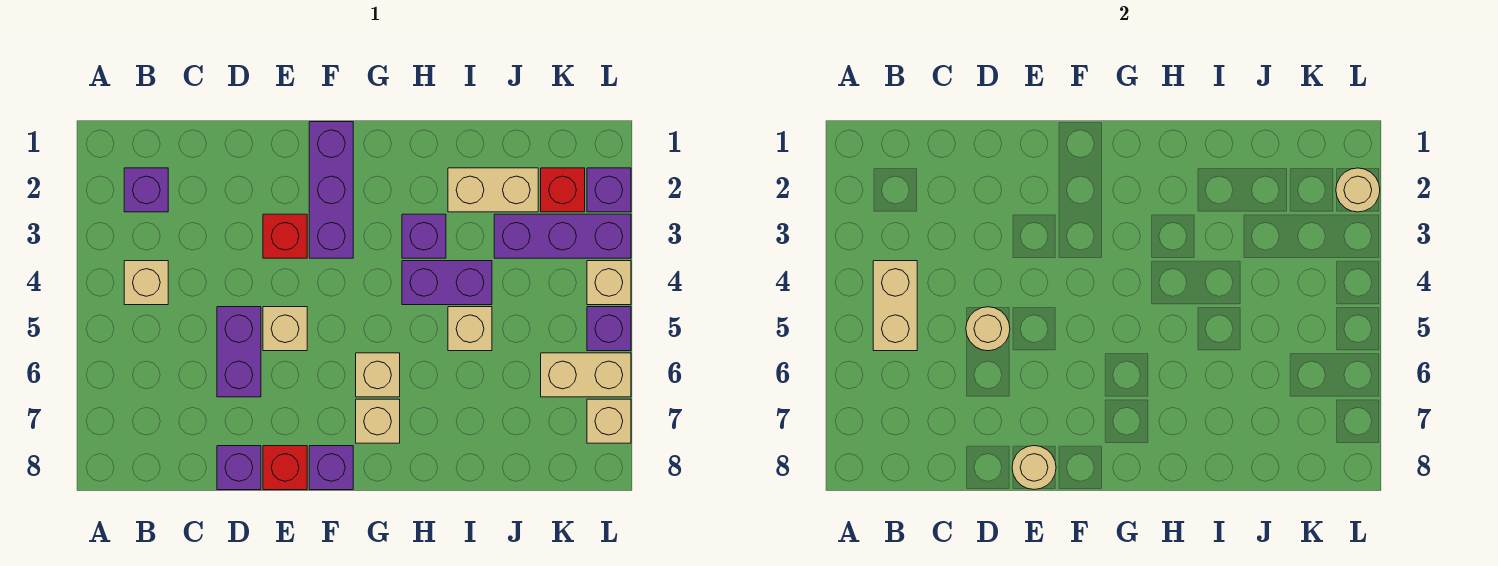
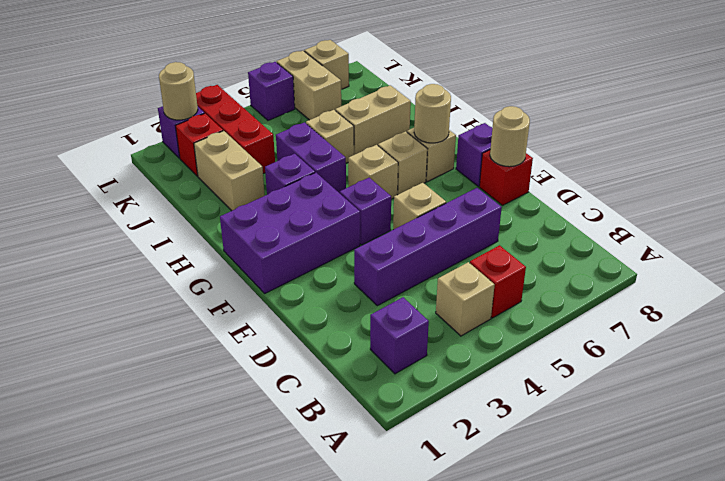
tan 1x2 brick [873,261,917,351] -> tan 1x2 brick moved to [335,85,411,155]
purple 1x2 brick [217,307,261,397] -> purple 1x4 brick [354,188,502,306]
tan 1x1 round brick [966,307,1010,351] -> tan 1x1 round brick moved to [414,84,451,143]
purple 1x1 brick [217,446,261,490] -> purple 1x1 brick moved to [340,178,391,245]
red 1x1 brick [263,214,307,258] -> red 1x1 brick moved to [470,245,526,318]
purple 1x3 brick [309,122,353,258] -> purple 2x3 brick [220,173,360,293]
purple 1x3 brick [494,214,631,258] -> red 1x3 brick [196,85,275,174]
tan 1x1 brick [587,261,631,305] -> tan 1x1 brick moved to [348,145,398,199]

